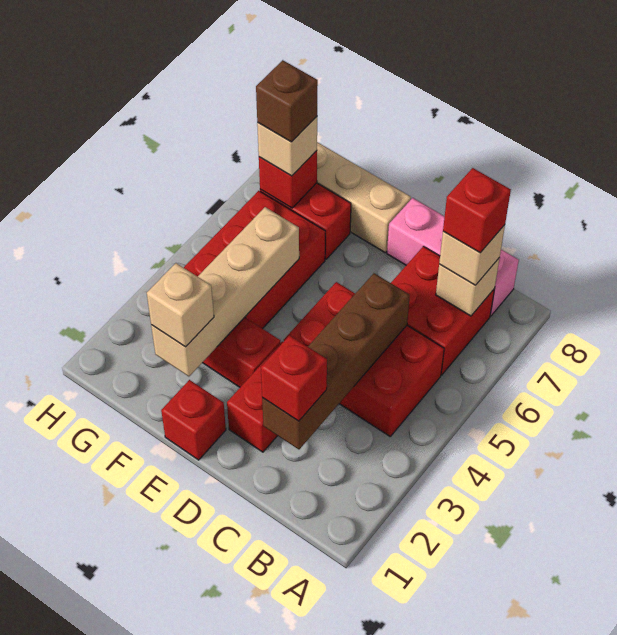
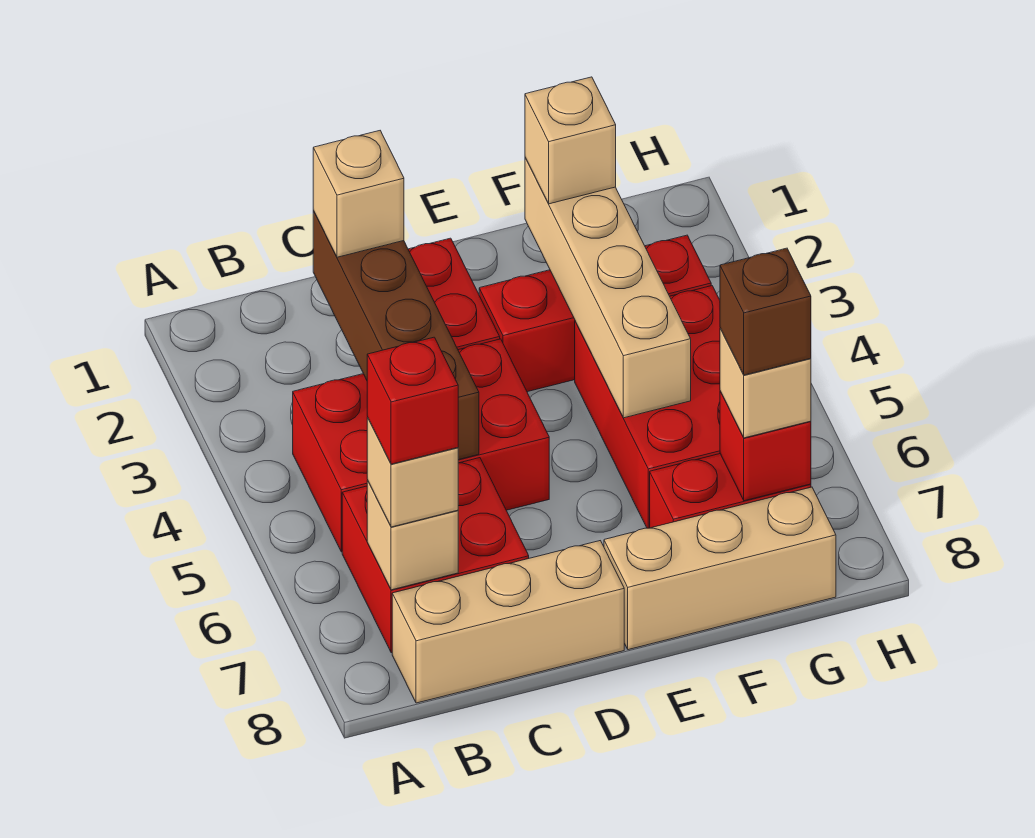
pink 1x3 brick [387,198,519,316] -> tan 1x3 brick [392,541,624,703]
red 1x1 brick [261,335,327,421] -> tan 1x1 brick [313,131,404,257]
red 1x1 brick [161,380,226,460] -> none

